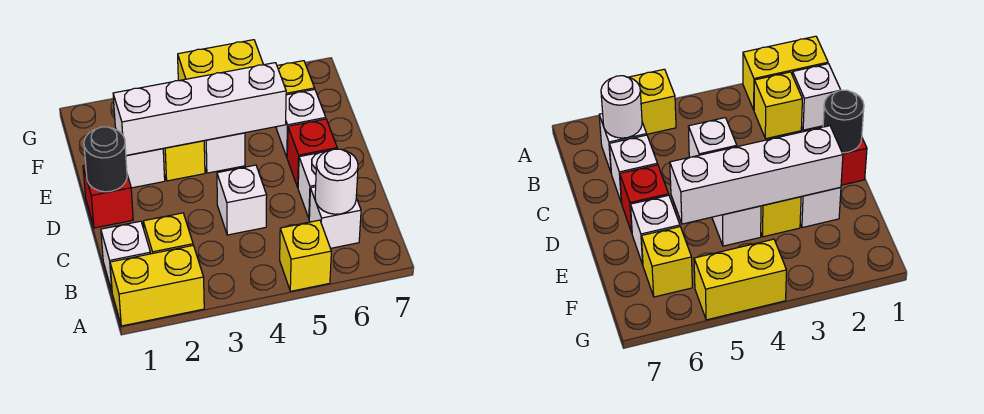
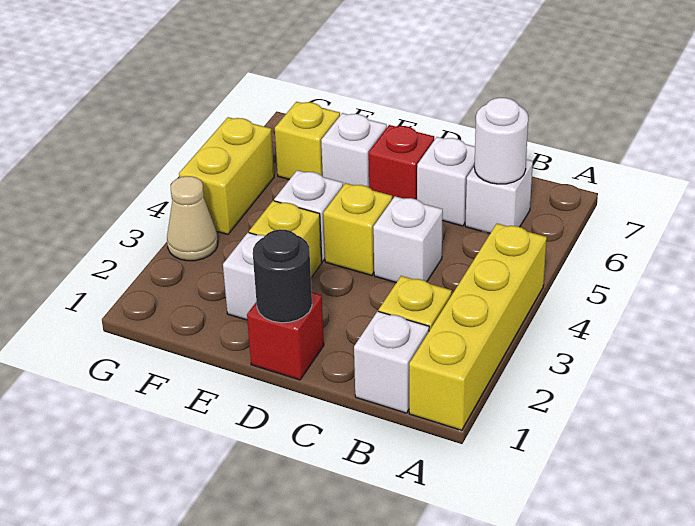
yellow 1x2 brick [110,246,204,326] -> yellow 1x4 brick [409,224,547,430]
yellow 1x1 brick [280,220,331,291] -> yellow 1x1 brick moved to [323,183,392,276]
white 1x4 brick [113,63,286,155] -> none
none -> tan 1x1 cone [167,176,218,261]

